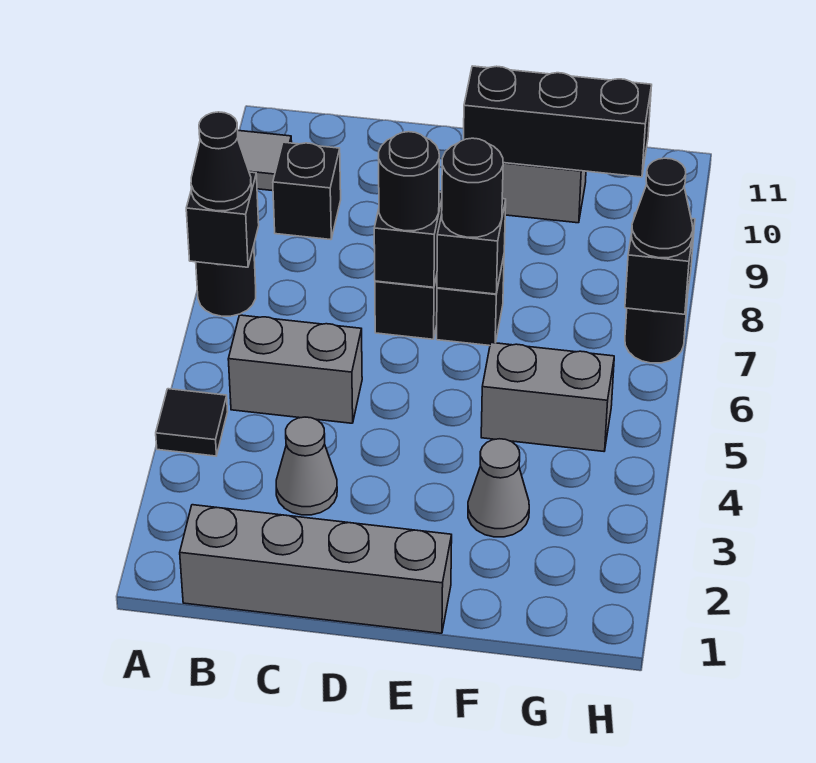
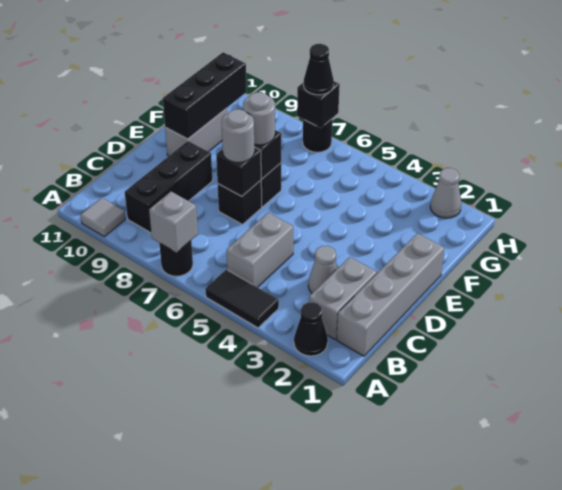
black 1x1 tile [156,389,228,456] -> black 1x2 tile [205,270,279,328]
black 1x1 brick [186,172,259,267] -> grey 1x1 brick [149,192,198,253]
black 1x1 cone [191,112,251,211] -> black 1x1 cone moved to [294,302,328,356]
black 1x1 brick [273,142,341,240] -> black 1x3 brick [125,141,213,233]
black 1x1 round brick [379,132,439,231] -> grey 1x1 round brick [221,109,254,163]
black 1x1 round brick [442,138,503,237] -> grey 1x1 round brick [243,92,275,145]
grey 1x1 cone [468,439,529,537] -> grey 1x1 cone moved to [430,168,461,218]
grey 1x2 brick [481,343,614,451] -> grey 1x2 brick moved to [309,257,377,339]

